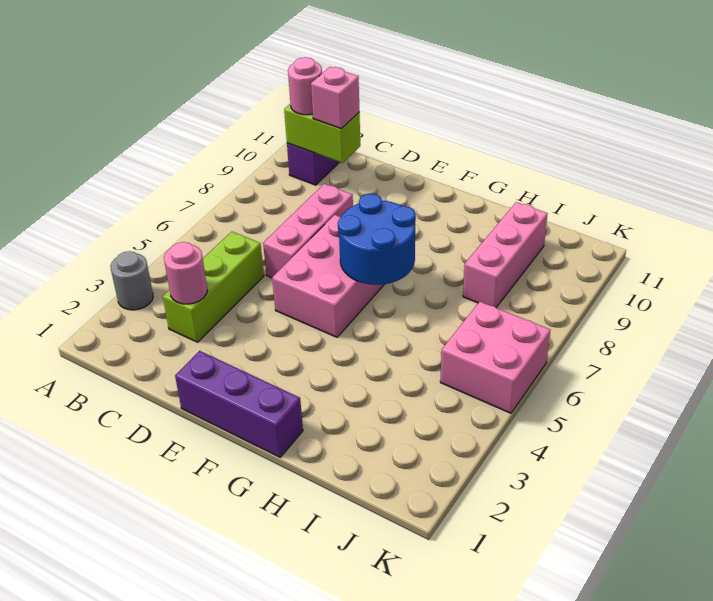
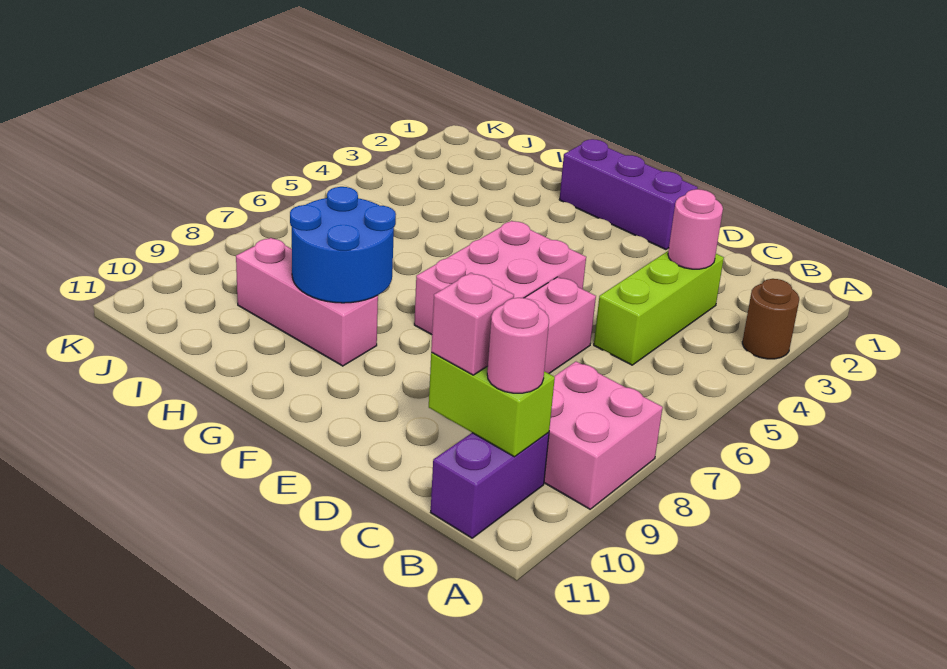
grey 1x1 round brick [111,251,153,310] -> brown 1x1 round brick [742,279,799,359]
blue 2x2 round brick [338,194,416,285] -> blue 2x2 round brick moved to [290,187,396,303]
pink 1x3 brick [463,202,548,307] -> pink 1x3 brick turned to [236,238,378,366]
pink 2x2 brick [440,302,551,413] -> pink 2x2 brick moved to [544,362,663,509]

